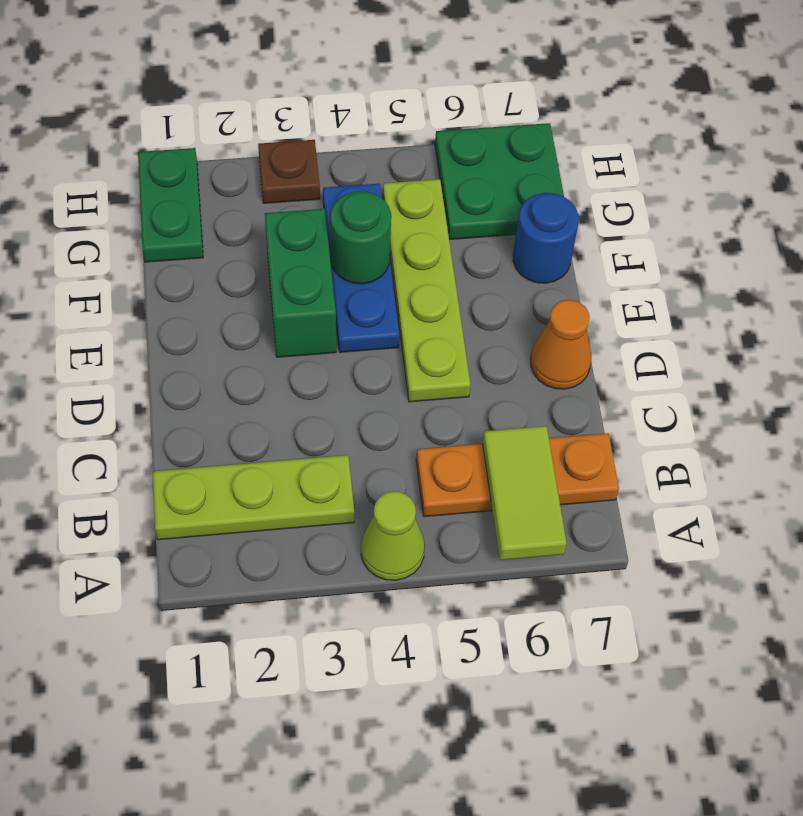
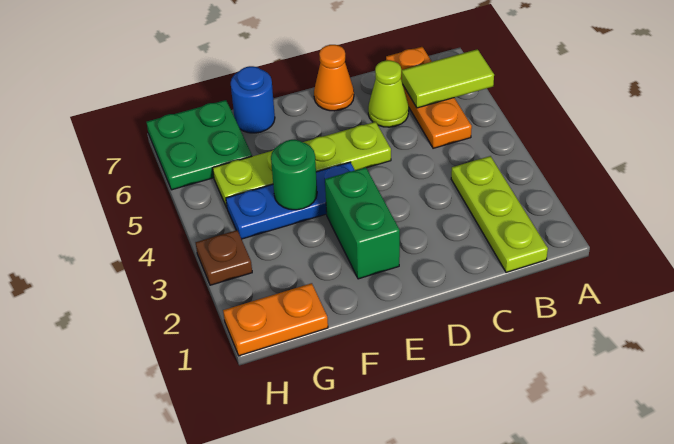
lime 1x1 cone [361,491,425,580] -> lime 1x1 cone moved to [368,60,409,127]
green 1x2 brick [265,209,336,357] -> green 1x2 brick turned to [325,167,400,279]
green 1x2 plate [138,148,203,262] -> orange 1x2 plate [223,283,328,356]

